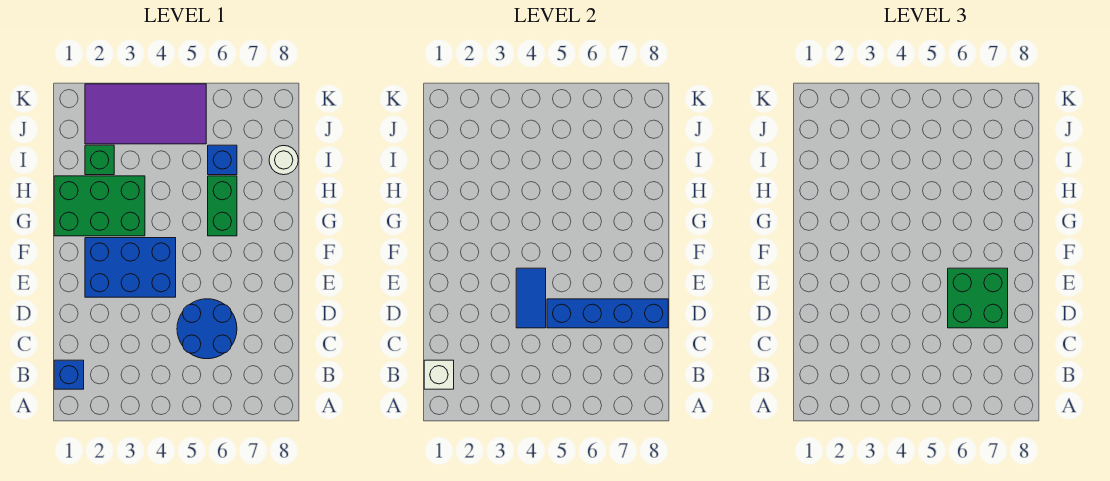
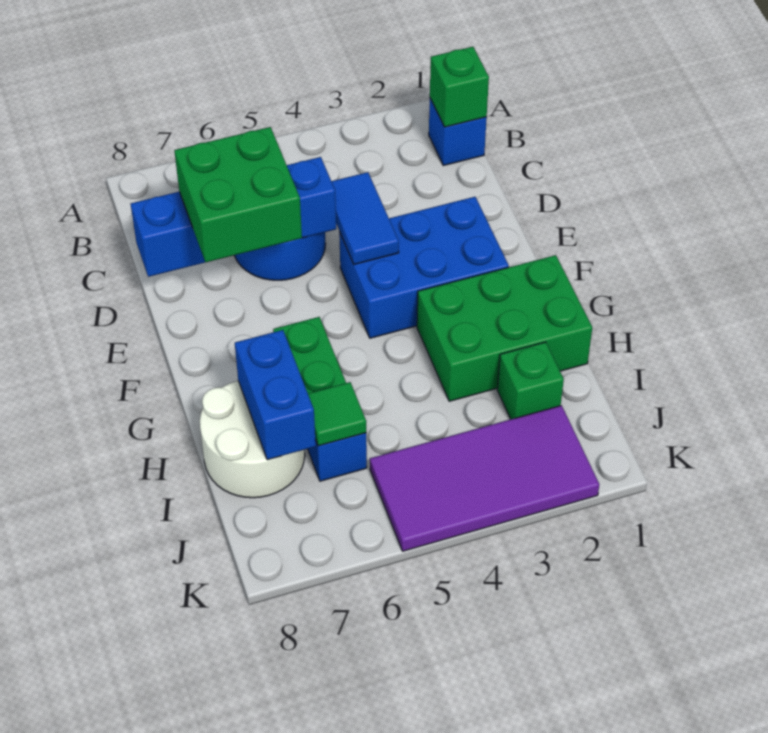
white 1x1 brick [424,360,454,389] -> green 1x1 brick [430,47,489,127]
none -> blue 1x2 brick [235,330,316,460]
none -> green 1x1 tile [308,382,366,446]
white 1x1 round brick [269,146,298,175] -> white 2x2 round brick [200,381,305,498]

